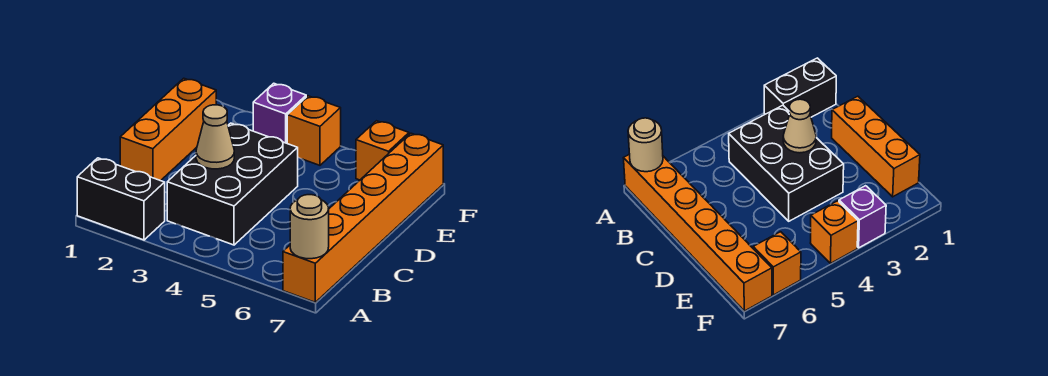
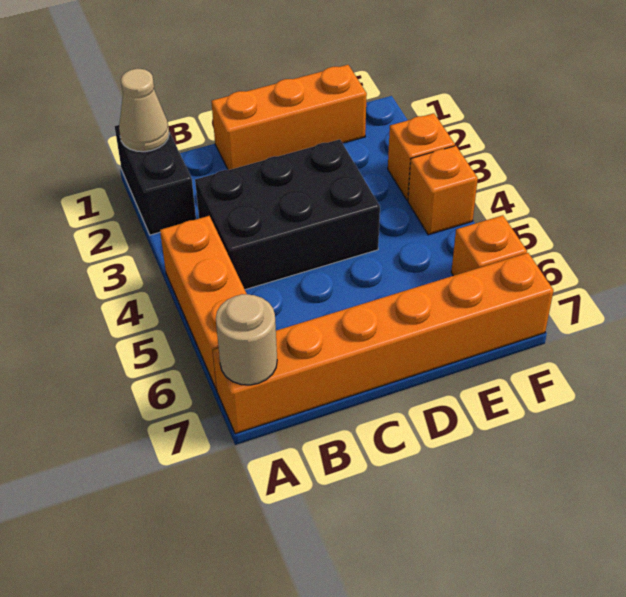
none -> orange 1x3 brick [160,216,247,390]
tan 1x1 cone [196,105,234,169] -> tan 1x1 cone moved to [119,69,169,152]
purple 1x1 brick [253,83,306,143] -> orange 1x1 brick [388,113,455,200]

